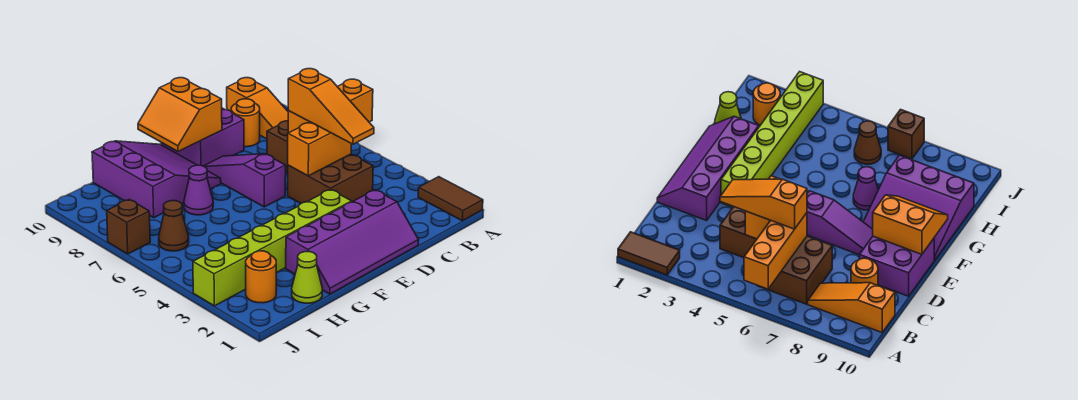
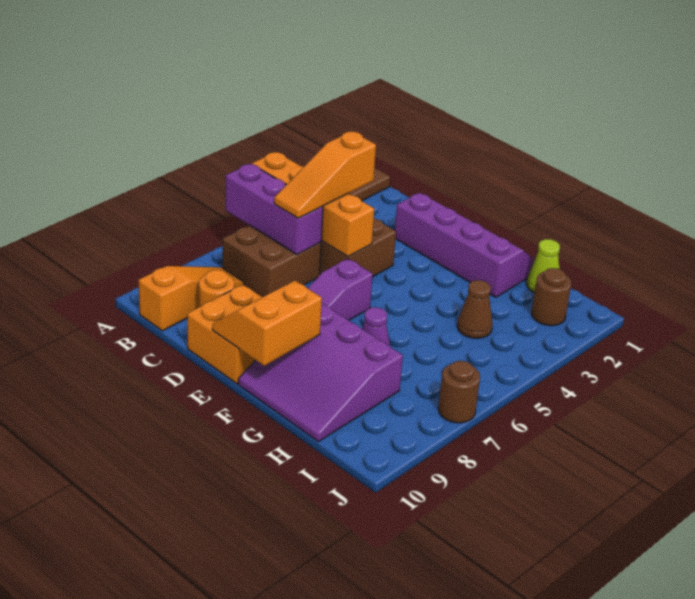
orange 1x3 brick [288,79,373,133] -> purple 1x3 brick [226,164,323,255]
orange 1x3 slope [288,69,374,144] -> orange 1x3 slope turned to [274,132,376,218]
orange 1x2 brick [288,122,351,176] -> orange 1x4 brick [252,152,374,257]
purple 2x2 brick [161,108,244,166] -> orange 2x2 brick [187,285,262,384]
lime 1x6 brick [193,189,352,306] -> none
orange 2x2 slope [138,78,222,152] -> orange 2x2 slope turned to [213,281,322,366]
purple 3x3 slope [92,141,221,218] -> purple 3x3 slope turned to [238,304,403,441]
orange 1x1 round brick [246,251,276,303] -> brown 1x1 round brick [532,268,571,326]
brown 1x1 cone [159,201,189,251] -> brown 1x1 cone moved to [457,280,493,338]
brown 1x1 brick [107,199,150,254] -> brown 1x1 round brick [438,361,480,423]

